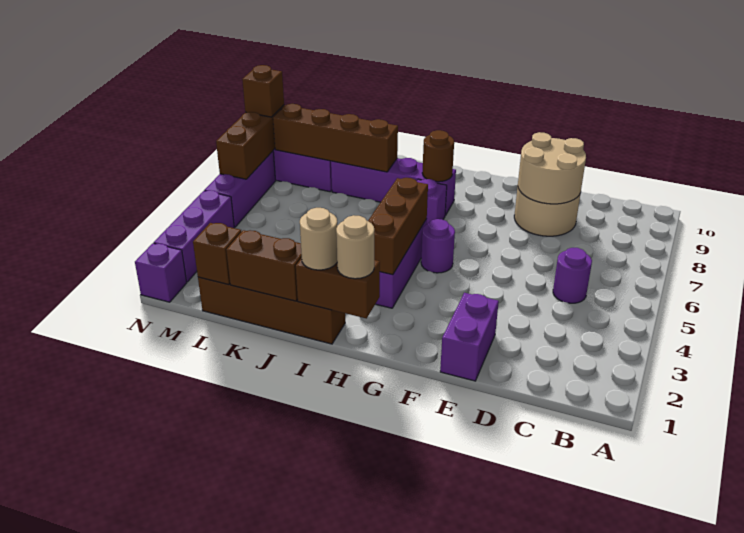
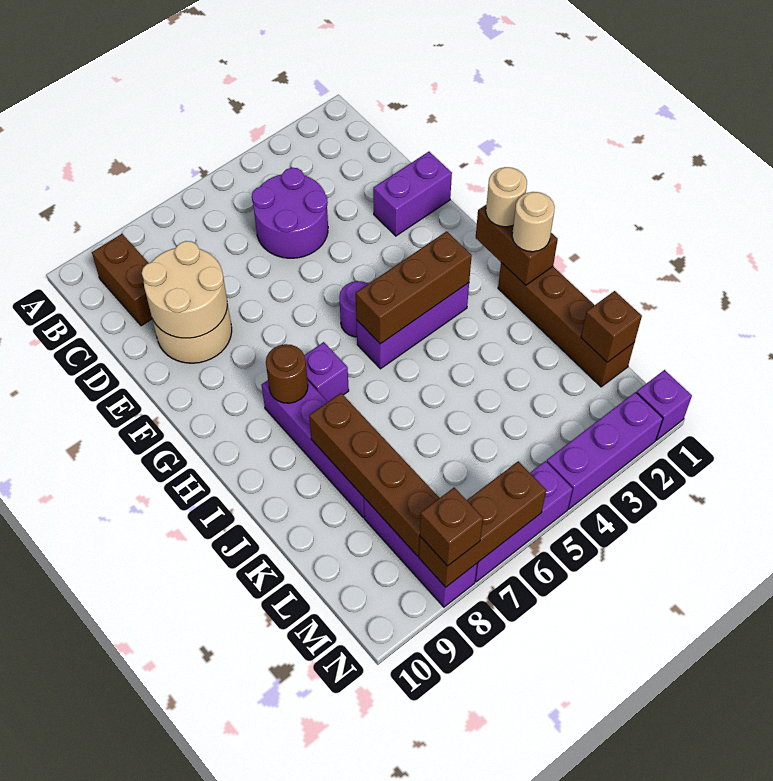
purple 1x1 round brick [553,248,592,303] -> purple 2x2 round brick [252,168,328,258]
brown 1x2 brick [226,230,302,301] -> brown 1x2 brick moved to [92,234,152,326]

